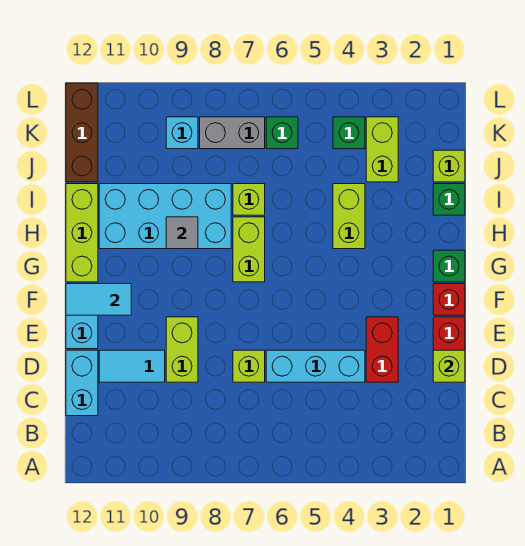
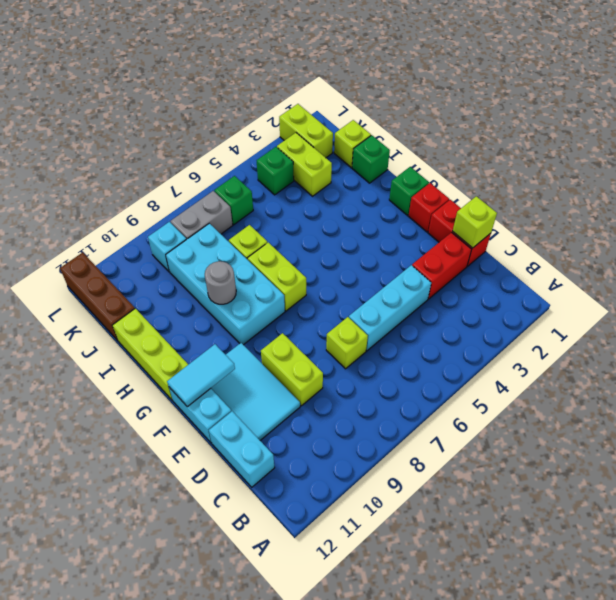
red 1x2 brick [366,317,398,382] -> red 1x2 brick turned to [412,233,471,299]
cyan 1x2 tile [99,350,165,382] -> cyan 2x3 tile [211,343,300,440]
lime 1x2 brick [333,184,365,249] -> lime 1x2 brick moved to [279,104,333,158]
cyan 2x4 brick [99,184,231,249] -> cyan 2x4 brick turned to [166,223,285,345]
grey 1x1 tile [166,217,198,249] -> grey 1x1 round brick [205,261,236,304]

